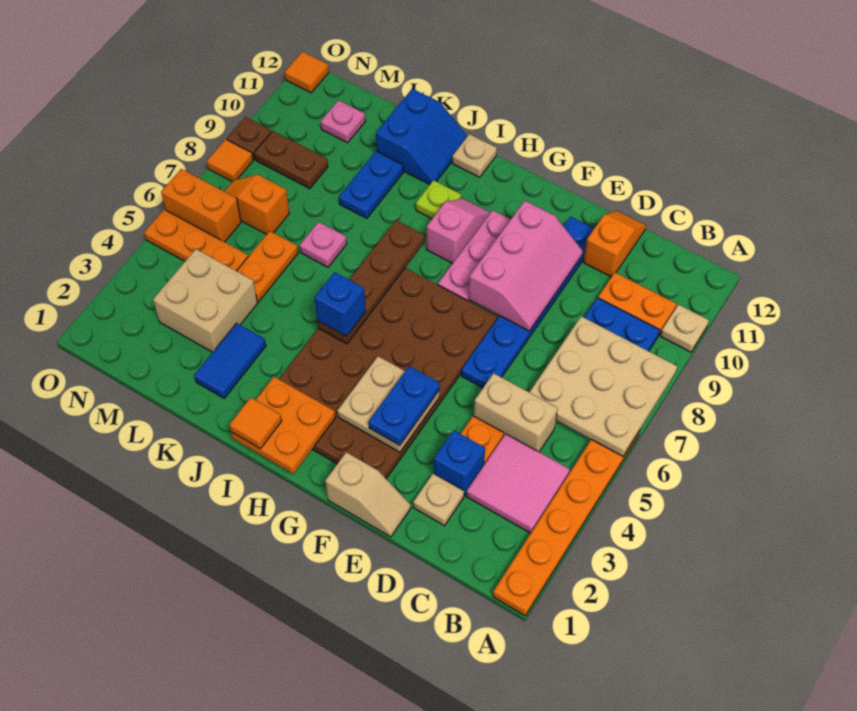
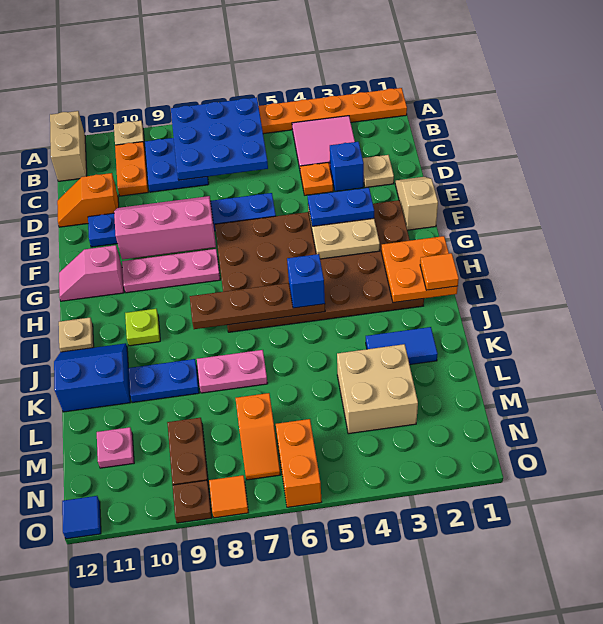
tan 3x3 plate [529,316,677,456] -> blue 3x3 plate [171,97,268,180]
tan 1x2 brick [474,373,558,452] -> tan 1x2 brick moved to [50,111,87,181]
pink 1x2 slope [427,199,490,263] -> pink 1x2 slope moved to [59,245,124,301]
pink 1x1 plate [300,222,347,267] -> pink 1x2 plate [197,350,268,393]
orange 1x2 plate [237,231,298,302] -> none
orange 1x3 plate [144,209,248,271] -> none
orange 1x1 tile [285,52,329,93] -> blue 1x1 tile [62,496,101,539]

